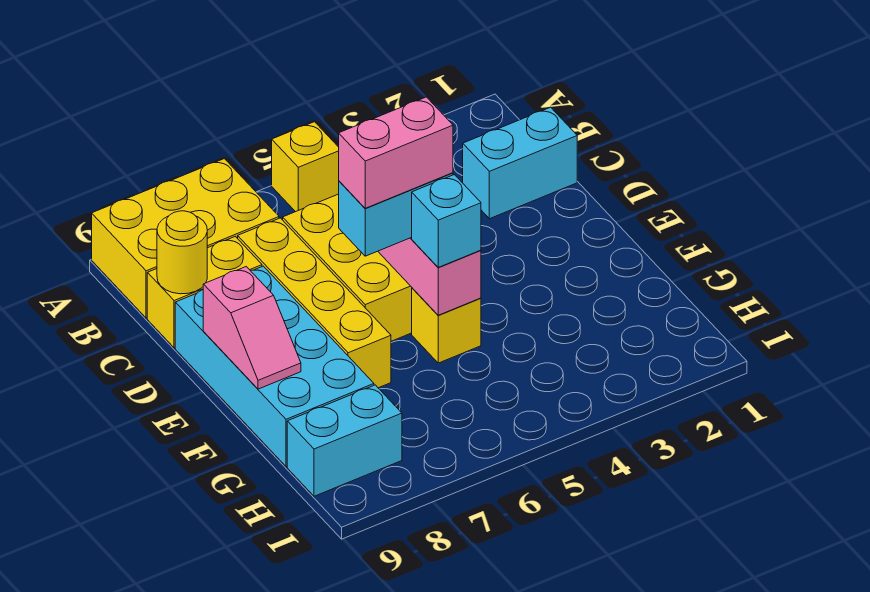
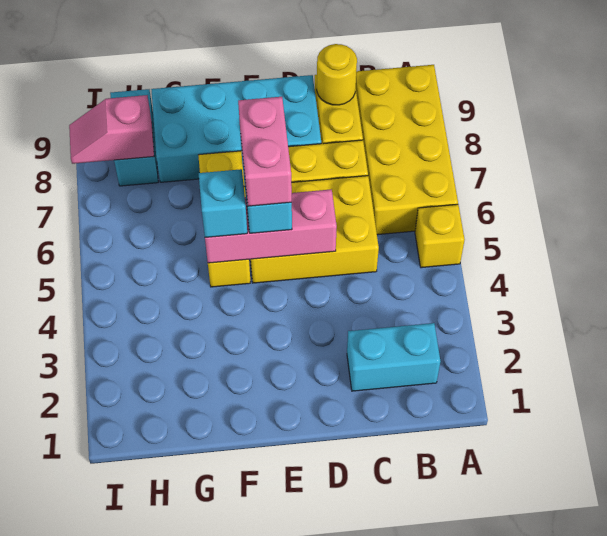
yellow 2x3 brick [92,159,279,318] -> yellow 2x4 brick [356,65,458,235]
cyan 1x2 brick [463,107,577,219] -> cyan 1x2 brick turned to [347,323,440,391]
pink 1x2 slope [203,267,301,389] -> pink 1x2 slope moved to [69,95,154,164]

